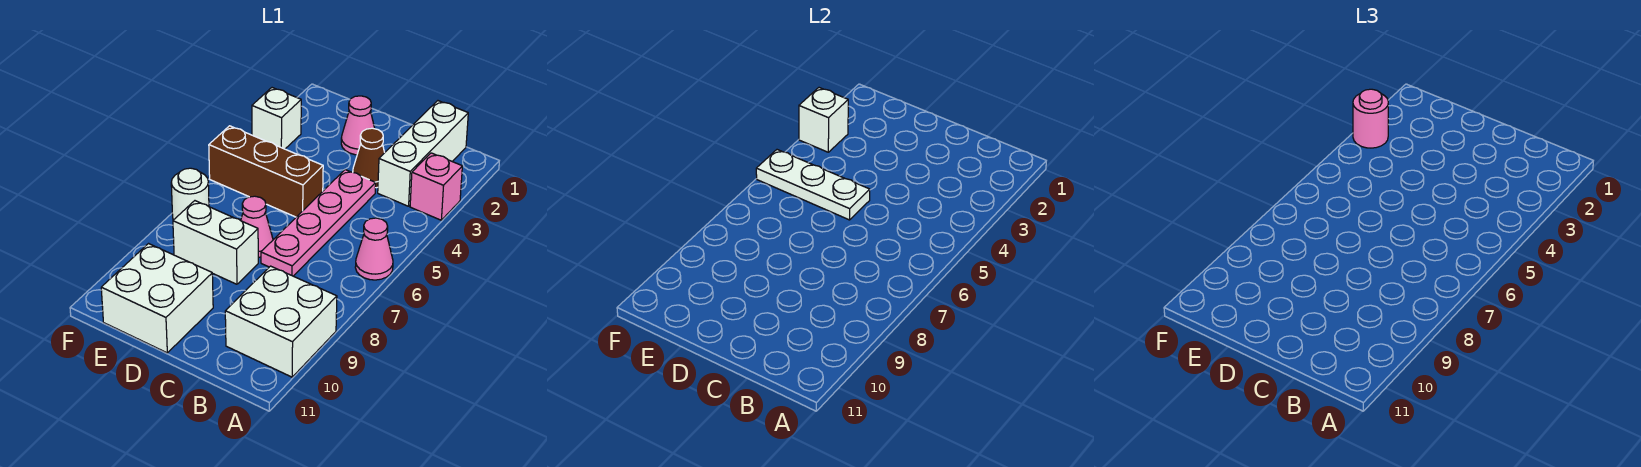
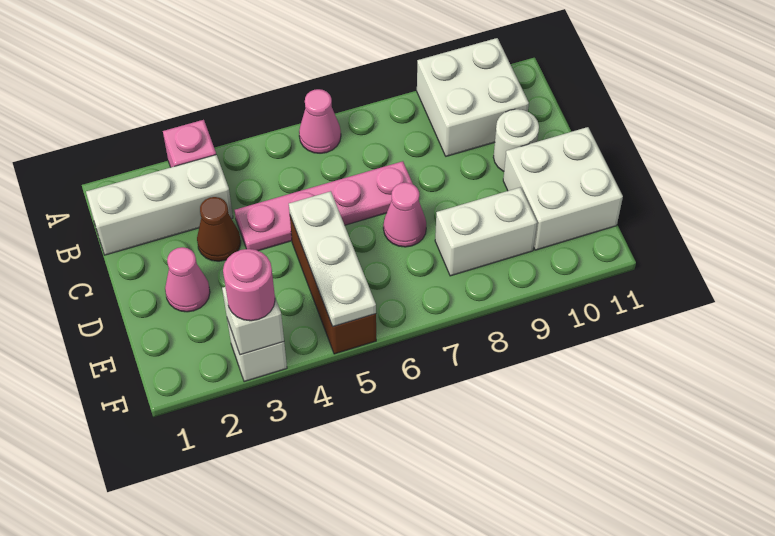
white 1x2 brick [173,201,258,284] -> white 1x2 brick turned to [435,187,537,276]
white 1x1 round brick [171,168,209,220] -> white 1x1 round brick moved to [493,109,539,171]

